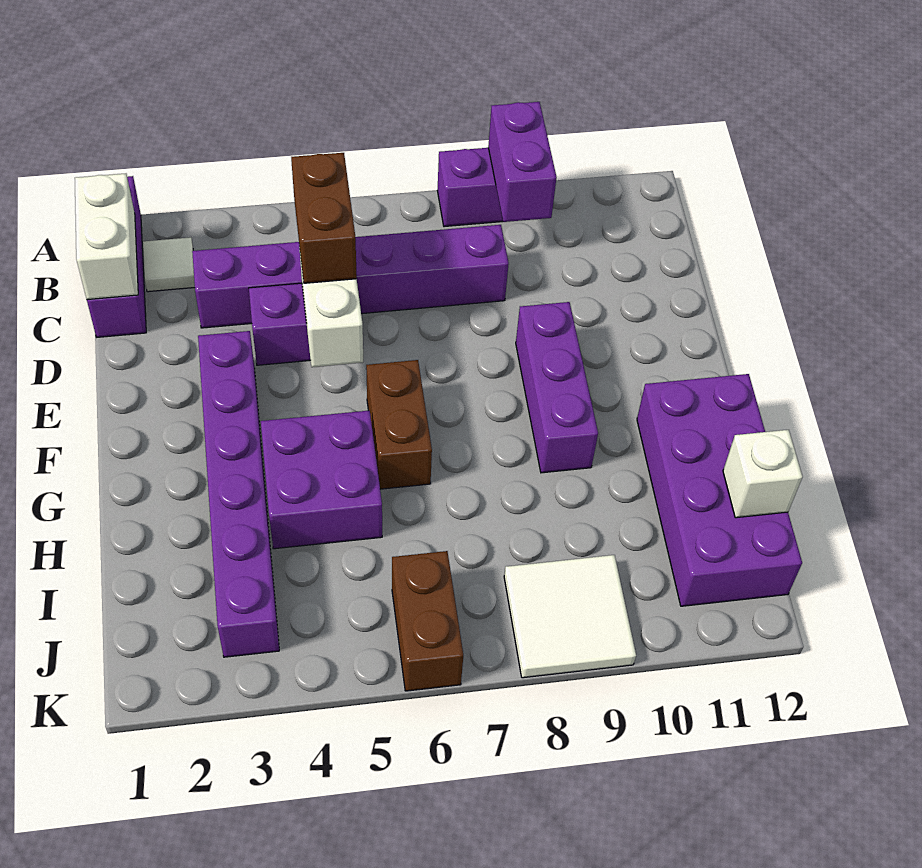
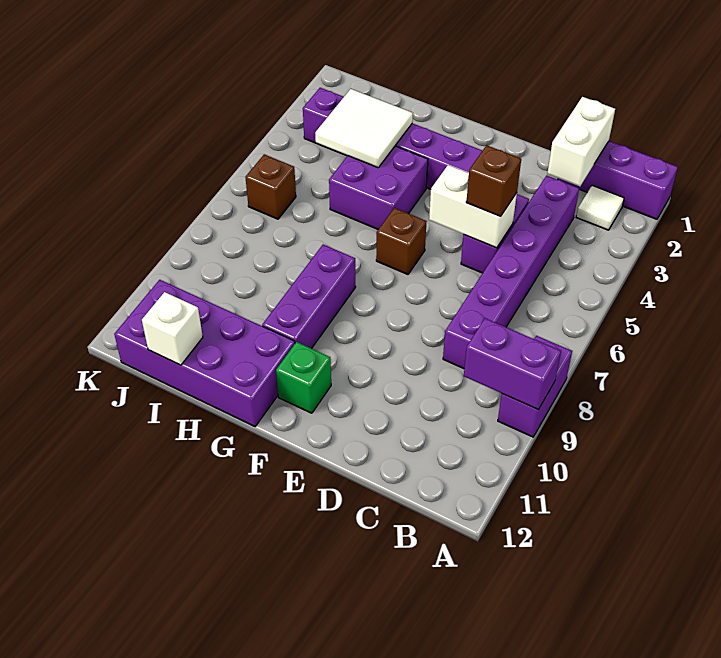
white 1x2 brick [75,174,138,300] -> white 1x2 brick turned to [547,97,615,186]
brown 1x2 brick [291,153,357,283] -> brown 1x1 brick [466,145,521,216]
purple 1x3 brick [516,302,598,473] -> purple 1x3 brick turned to [262,245,356,349]
brown 1x2 brick [366,360,432,489] -> brown 1x1 brick [376,208,427,274]
none -> green 1x1 brick [276,342,331,413]
brown 1x2 brick [392,551,463,691] -> brown 1x1 brick [245,154,296,219]
white 2x2 tile [504,555,636,678] -> white 2x2 tile moved to [315,89,413,168]

